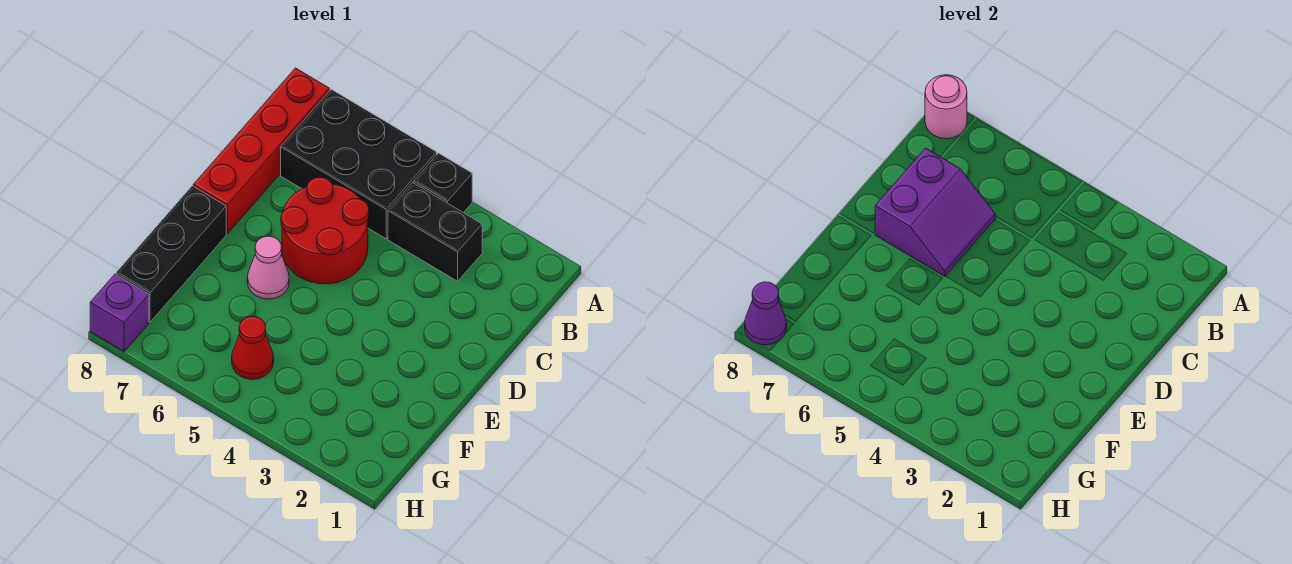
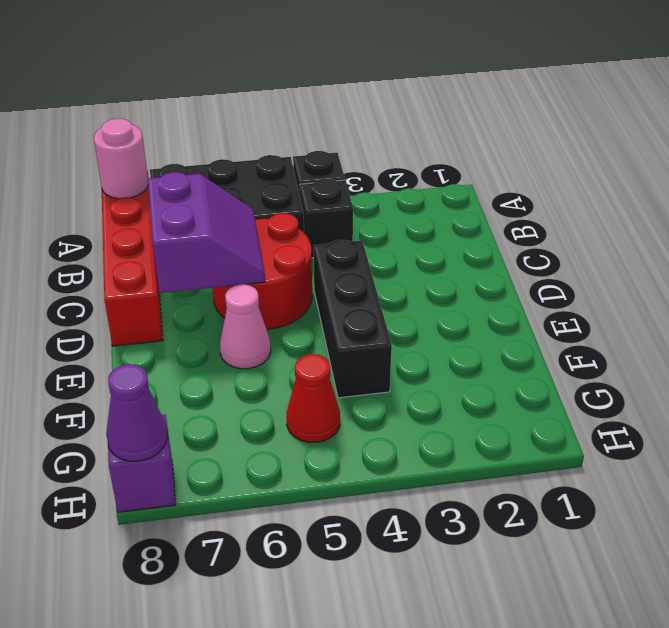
black 1x2 brick [388,183,482,281] -> black 1x1 brick [300,179,353,258]
black 1x3 brick [116,186,226,322] -> black 1x3 brick moved to [314,240,392,398]

